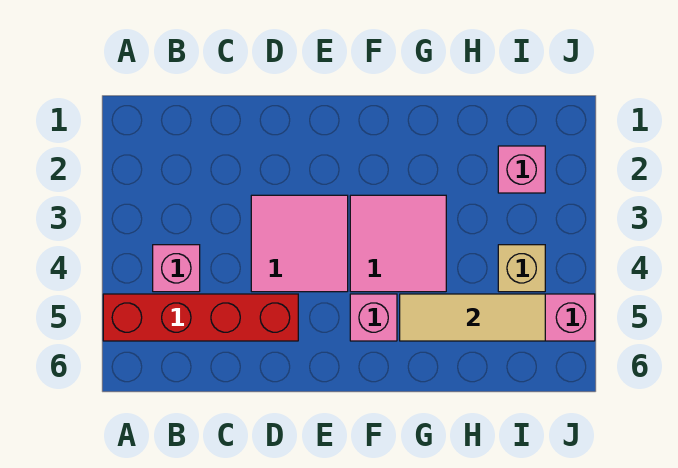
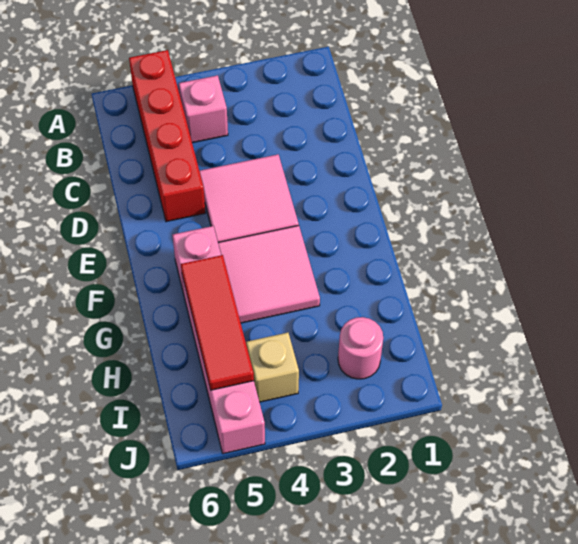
tan 1x3 tile [400,294,545,341] -> red 1x3 tile [181,255,254,390]
pink 1x1 brick [498,146,545,193] -> pink 1x1 round brick [338,317,383,379]

